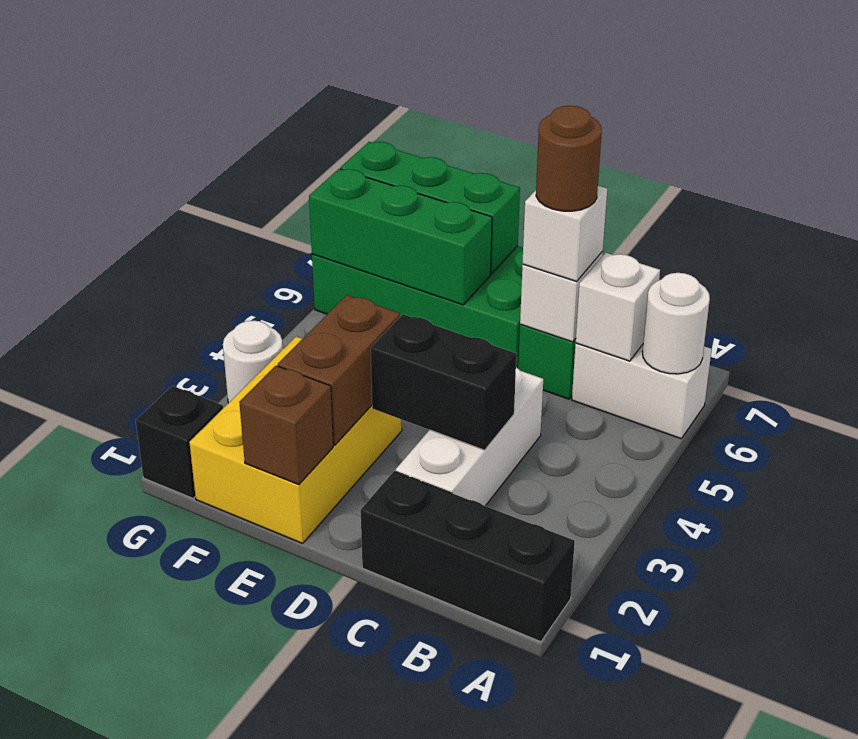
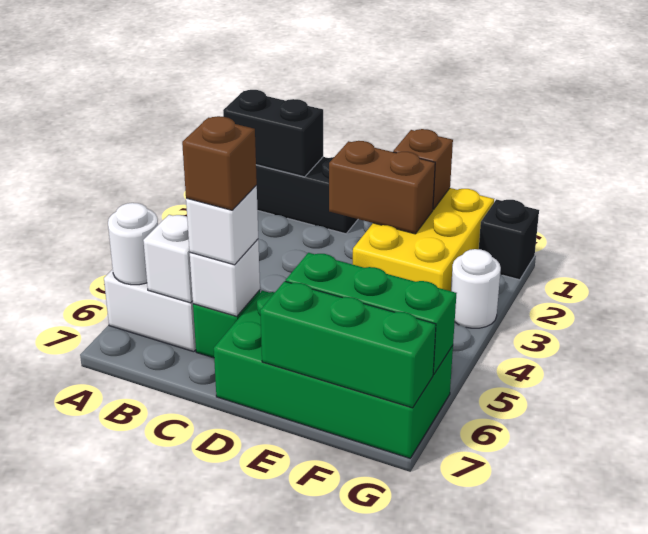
white 1x3 brick [396,367,543,506] -> none
black 1x2 brick [371,314,516,450] -> black 1x2 brick moved to [223,90,323,177]
brown 1x1 round brick [536,106,602,211] -> brown 1x1 brick [182,116,257,210]
brown 1x2 brick [278,295,400,445] -> brown 1x2 brick turned to [329,141,435,234]

